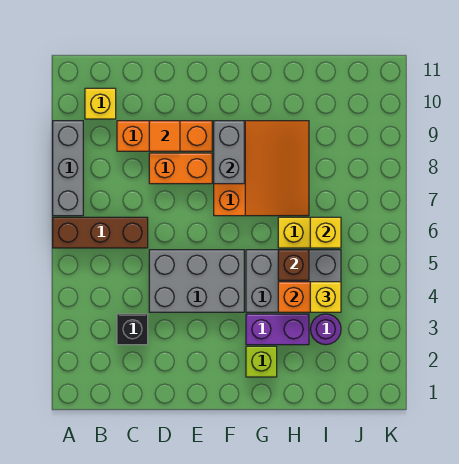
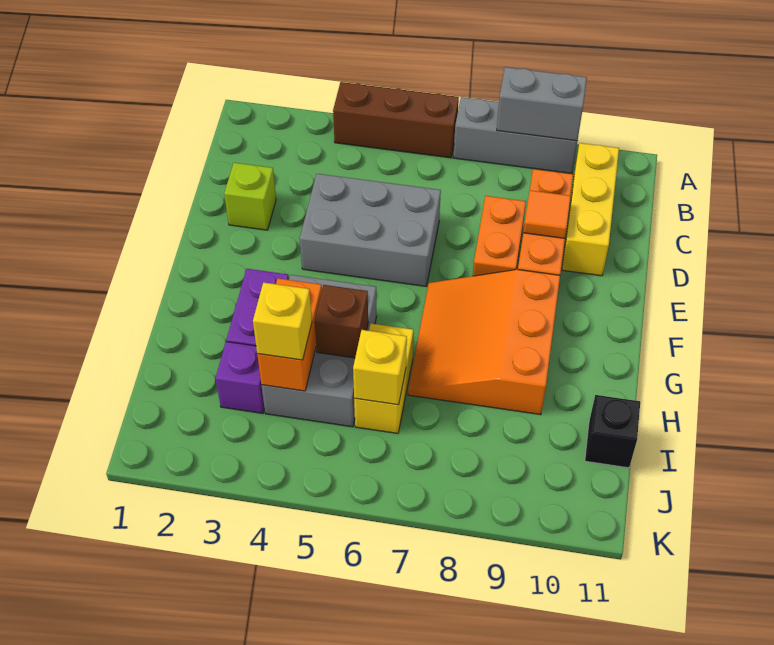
brown 1x3 brick [53,217,148,248] -> brown 1x3 brick turned to [333,82,459,158]
yellow 1x1 brick [85,88,116,119] -> yellow 1x3 brick [562,143,619,276]
black 1x1 brick [117,314,148,345] -> black 1x1 brick moved to [585,395,640,468]
grey 2x3 brick [149,250,244,312] -> grey 2x3 brick turned to [300,174,441,286]
orange 3x3 slope [214,121,309,216] -> orange 3x3 slope turned to [408,269,560,415]
grey 1x2 brick [214,121,244,184] -> grey 1x2 brick moved to [497,67,587,141]
lime 1x1 brick [246,346,277,377] -> lime 1x1 brick moved to [224,163,276,230]
purple 1x1 round brick [310,314,341,345] -> purple 1x1 brick [216,342,265,413]

